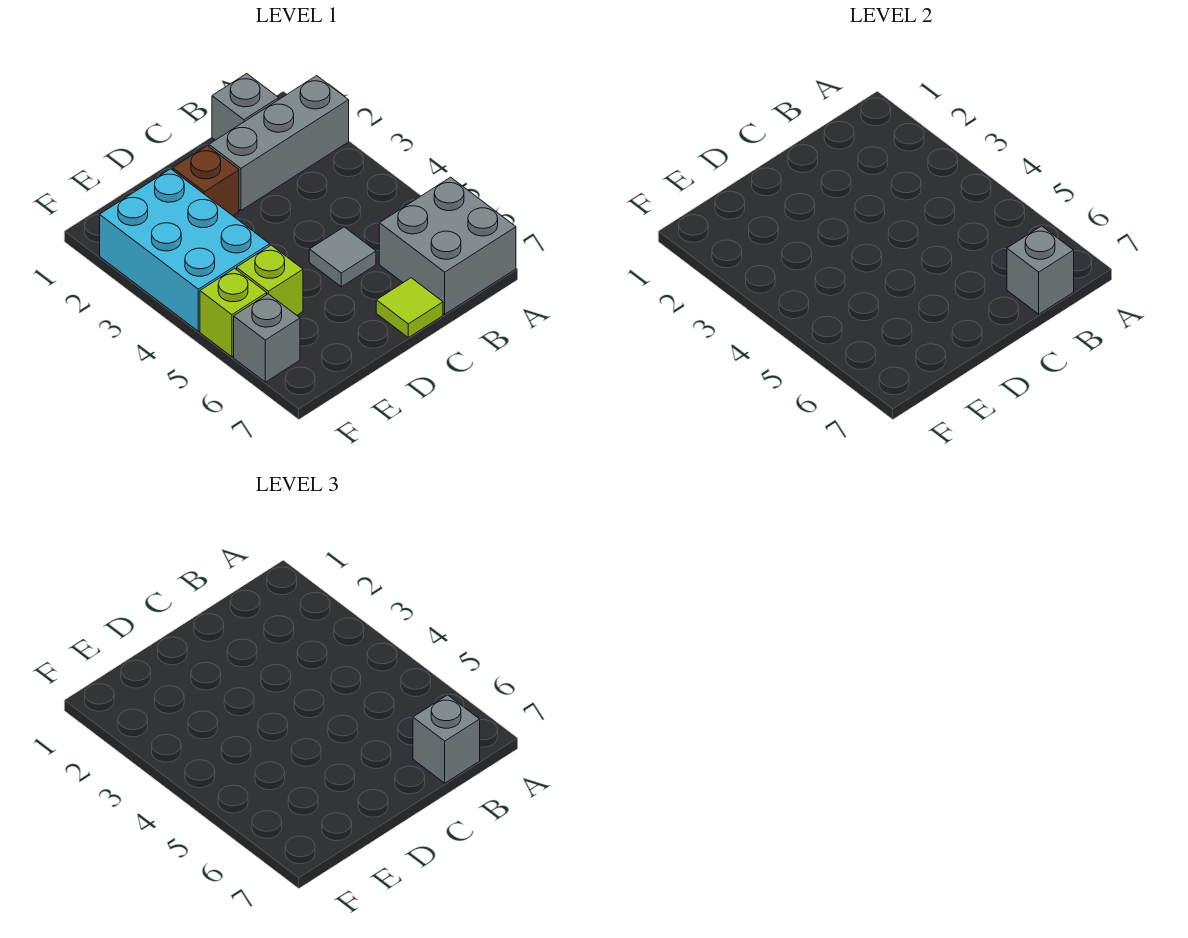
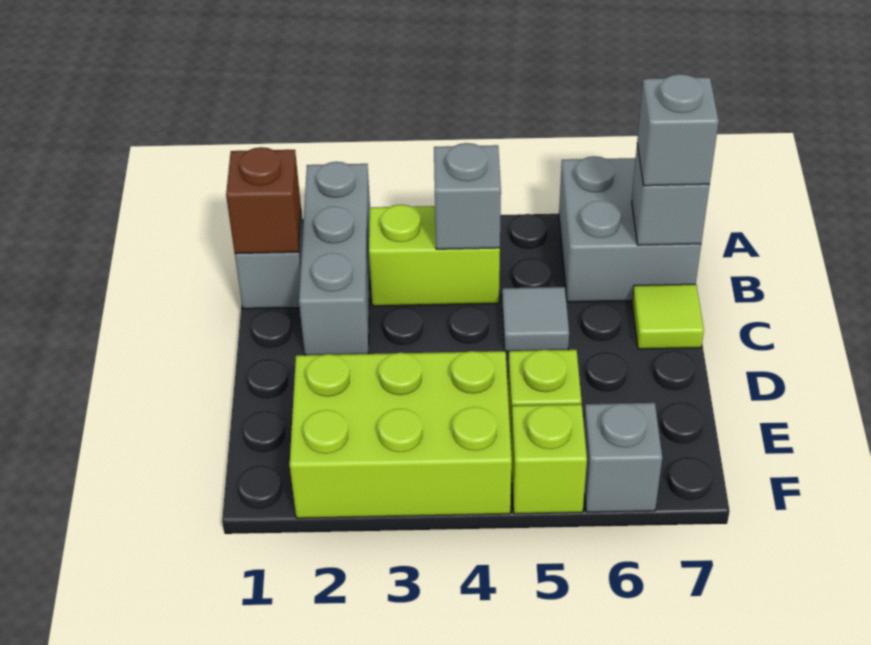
none -> lime 1x2 brick [369,205,500,306]
none -> grey 1x1 brick [434,143,501,249]
brown 1x1 brick [173,146,239,216] -> brown 1x1 brick moved to [226,147,301,254]
cyan 2x3 brick [100,169,270,331] -> lime 2x3 brick [290,351,512,518]

